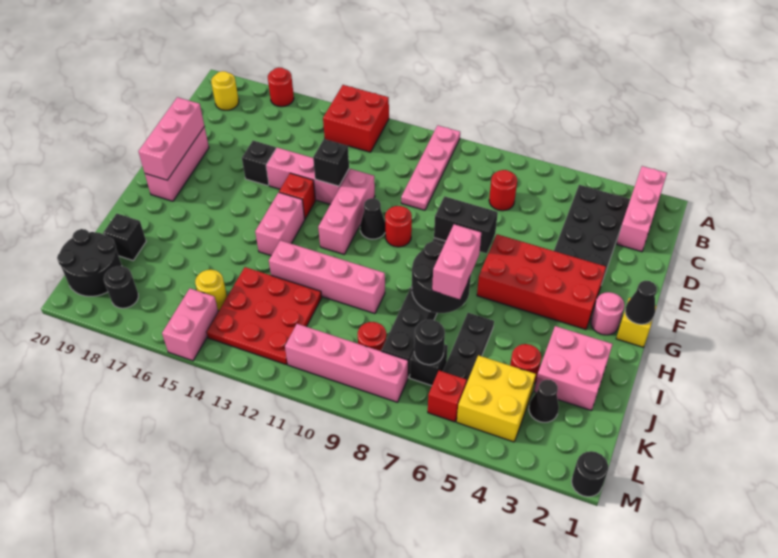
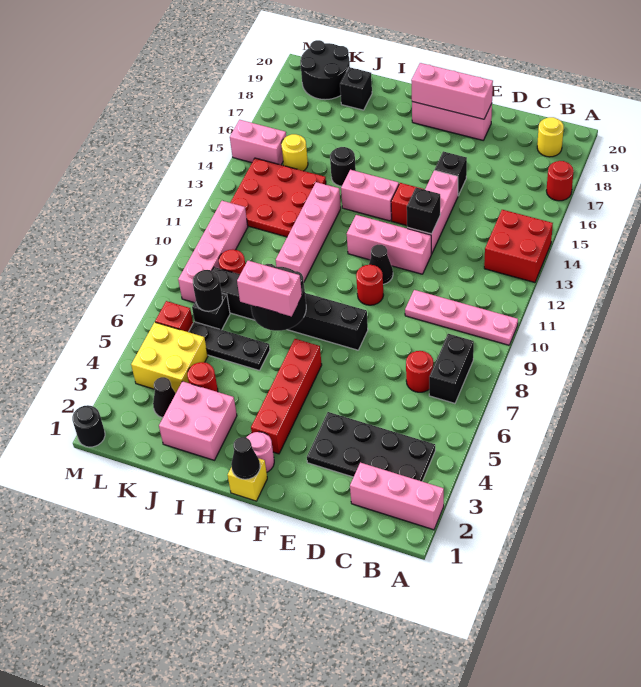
red 2x4 brick [477,234,606,330] -> red 1x4 brick [251,339,322,454]
black 1x2 brick [434,196,498,253] -> black 1x2 brick moved to [429,334,474,403]
black 1x1 round brick [104,266,138,308] -> black 1x1 round brick moved to [330,147,356,186]

